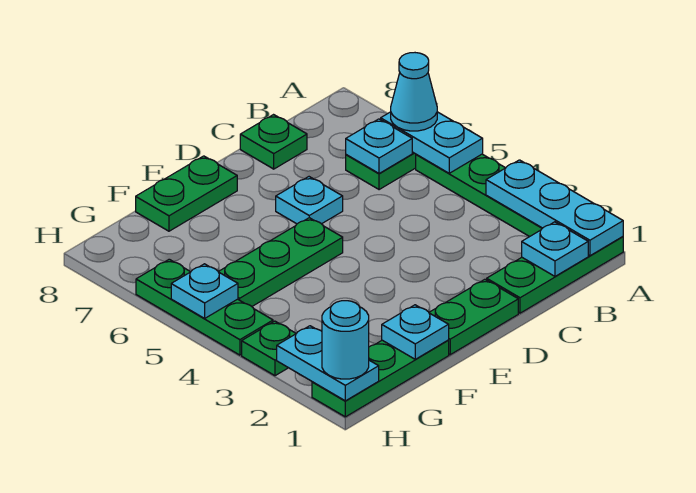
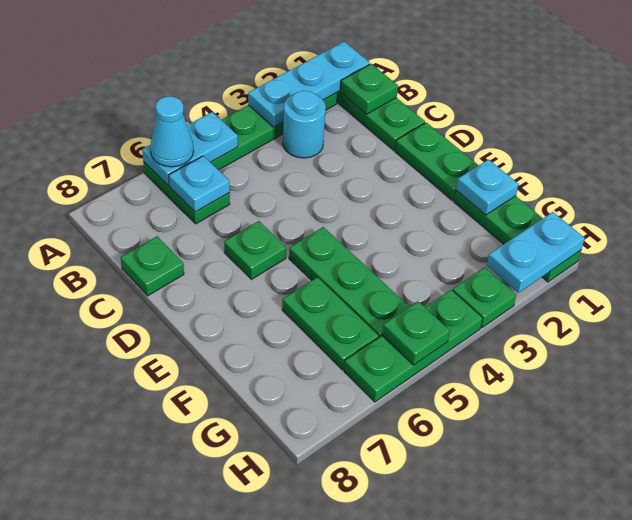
cyan 1x1 plate [522,222,588,276] -> green 1x1 plate [340,64,398,114]
cyan 1x1 plate [276,177,343,224] -> green 1x1 plate [224,221,286,279]
green 1x2 plate [136,156,237,231] -> green 1x2 plate moved to [282,277,379,370]
cyan 1x1 round brick [322,301,369,379] -> cyan 1x1 round brick moved to [283,91,326,158]
cyan 1x1 plate [171,264,238,318] -> green 1x1 plate [382,301,450,365]

